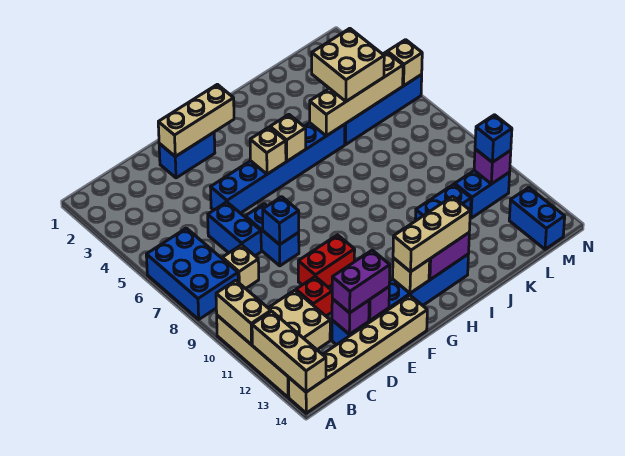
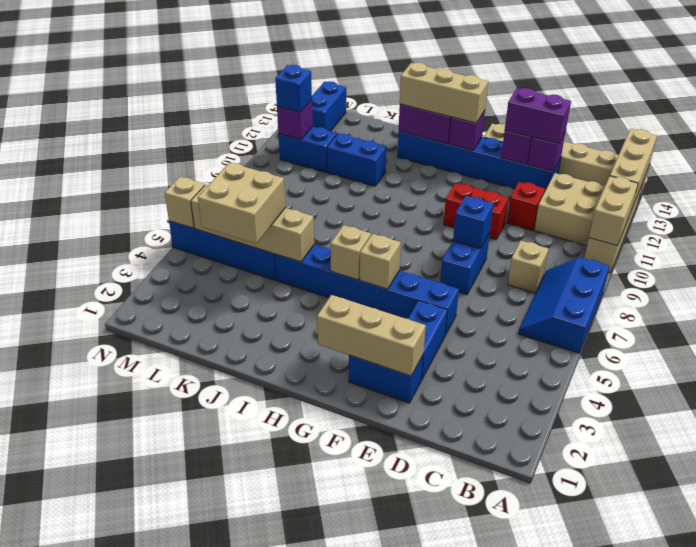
blue 2x3 brick [146,228,238,319] -> blue 2x3 slope [518,257,609,353]
blue 1x2 brick [208,202,261,256] -> blue 1x2 brick moved to [408,301,448,379]
tan 1x1 brick [393,258,430,293] -> purple 1x1 brick [449,111,485,151]

